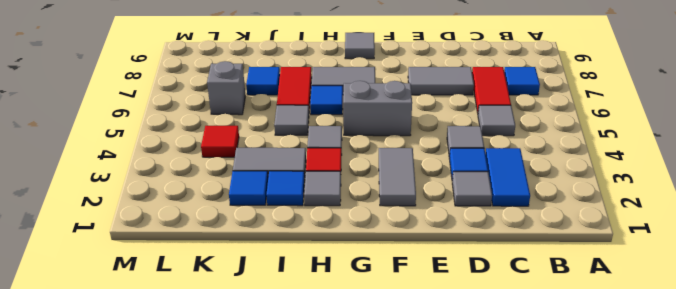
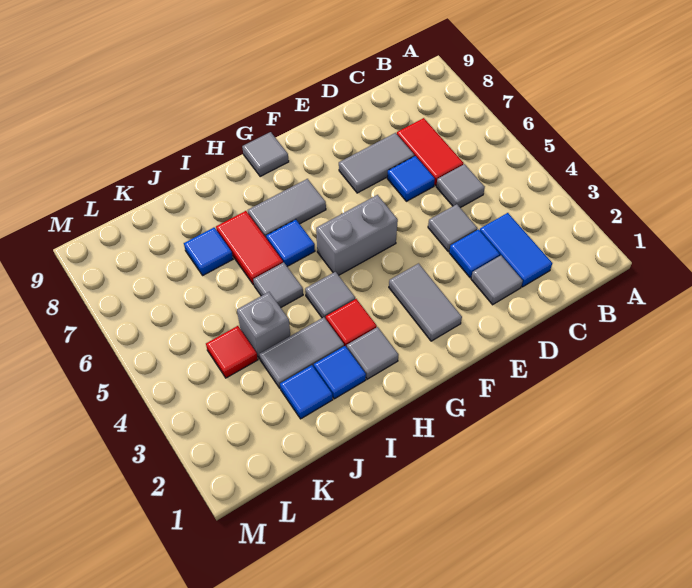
blue 1x1 tile [504,67,540,95] -> blue 1x1 tile moved to [387,156,435,201]
grey 1x1 brick [207,61,246,115] -> grey 1x1 brick moved to [237,292,290,359]

